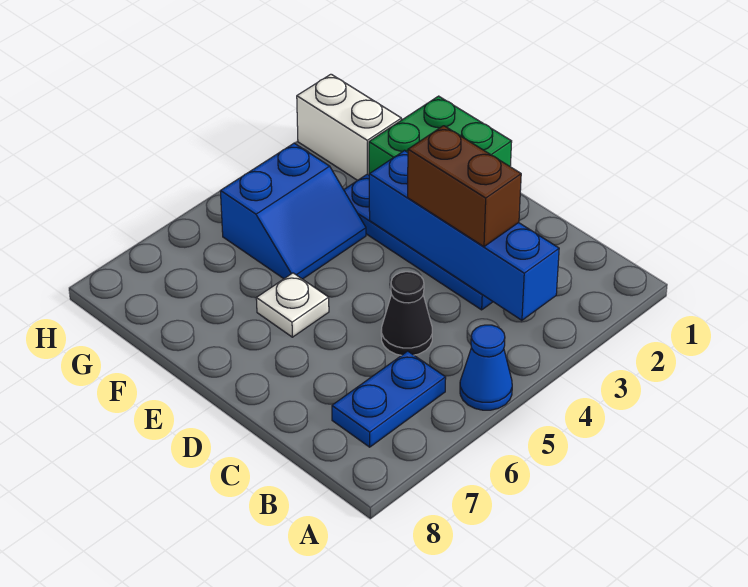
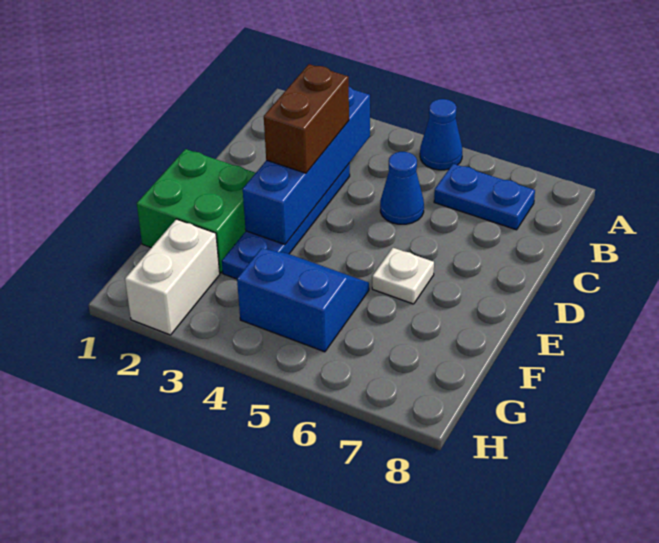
black 1x1 cone [381,272,432,355] -> blue 1x1 cone [380,152,424,224]

